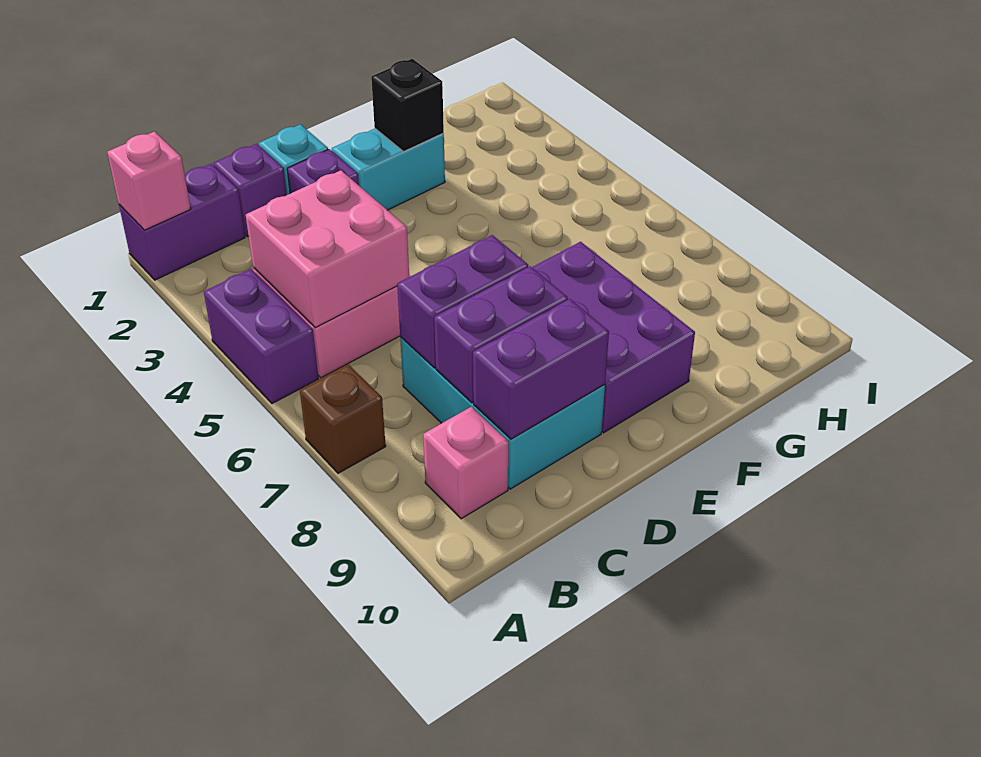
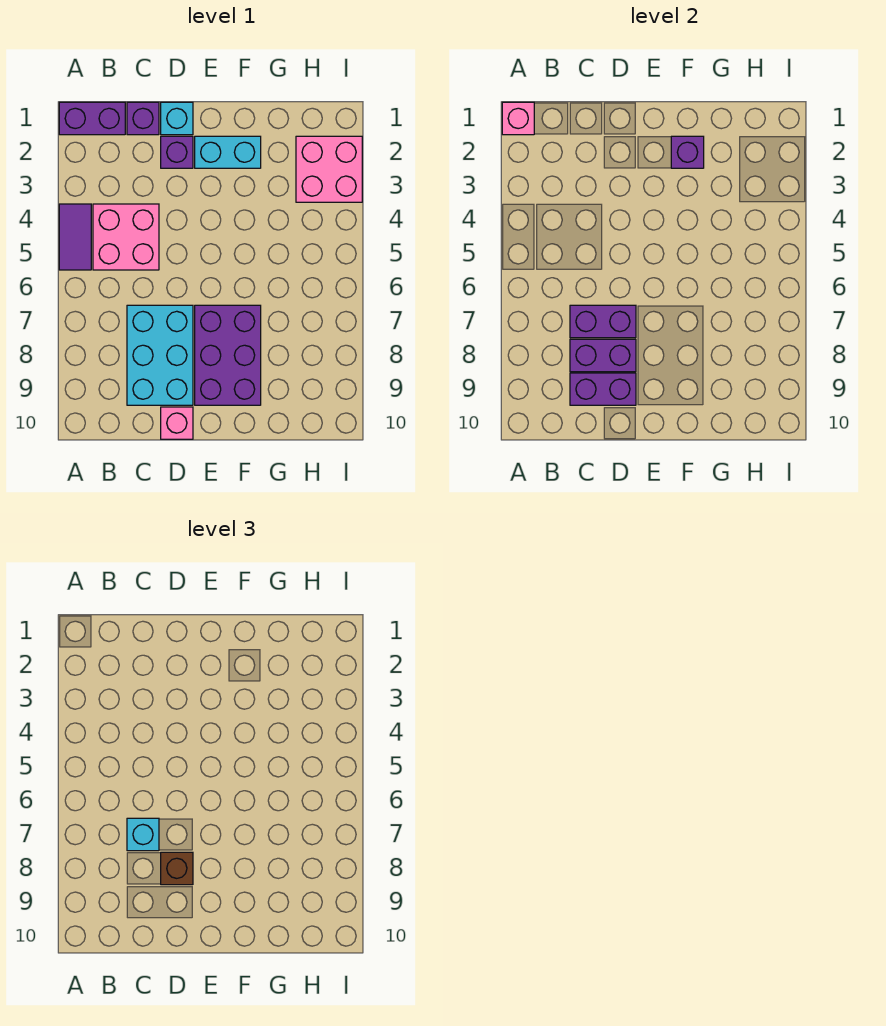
purple 1x2 brick [204,269,318,404] -> purple 1x2 tile [59,204,91,270]
brown 1x1 brick [300,364,386,473] -> brown 1x1 brick moved to [161,852,193,885]
pink 2x2 brick [246,170,409,328] -> pink 2x2 brick moved to [296,136,362,202]
pink 1x1 brick [423,407,508,519] -> pink 1x1 brick moved to [161,407,193,439]
none -> cyan 1x1 brick [127,818,159,851]
black 1x1 brick [371,59,444,151] -> purple 1x1 brick [671,136,704,168]

